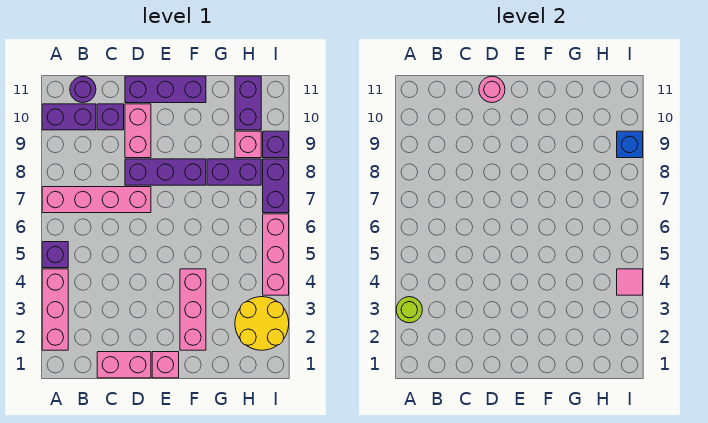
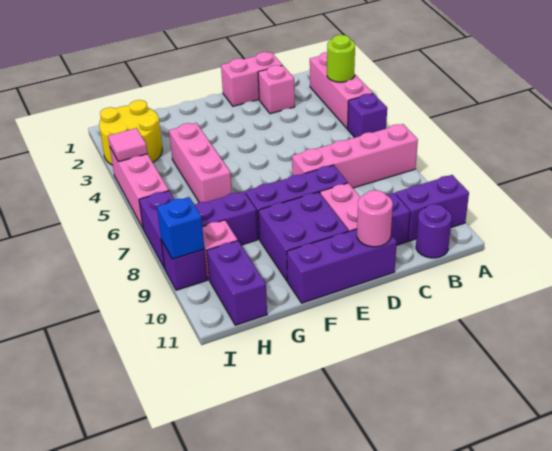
pink 1x1 brick [152,352,179,378] -> pink 1x1 brick moved to [258,65,295,114]
none -> purple 2x2 brick [258,192,349,281]
pink 1x3 brick [180,269,206,350] -> pink 1x3 brick moved to [169,123,232,202]

